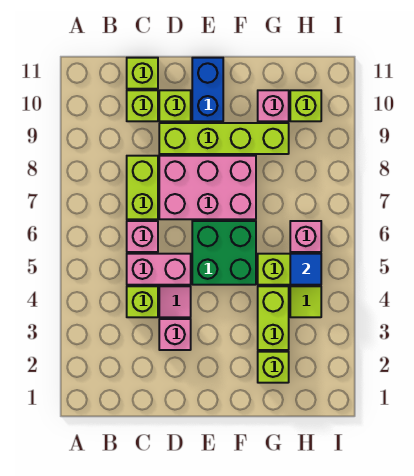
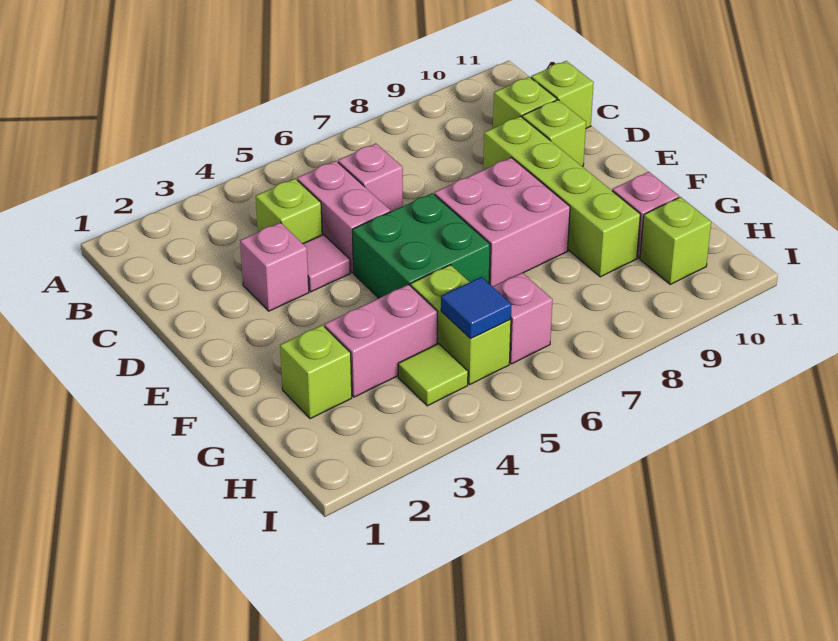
lime 1x2 brick [127,156,158,219] -> none
pink 2x3 brick [159,156,256,219] -> pink 2x2 brick [434,158,570,287]
blue 1x2 brick [192,58,223,121] -> none
lime 1x2 brick [258,286,289,350] -> pink 1x2 brick [324,285,437,397]

